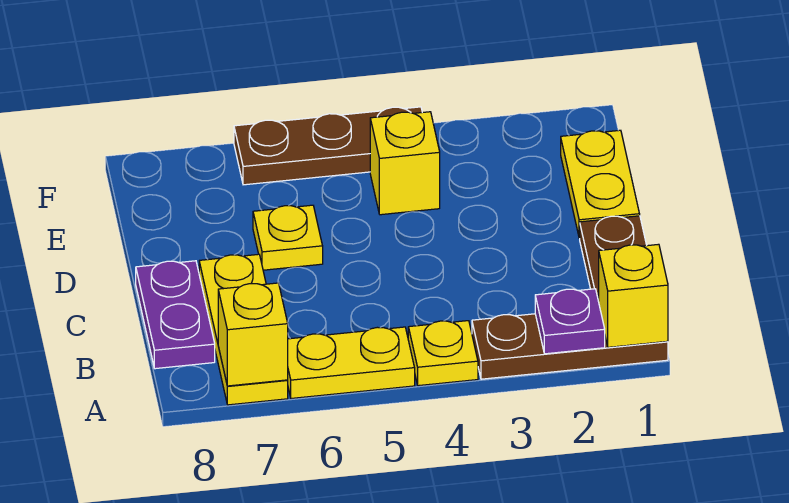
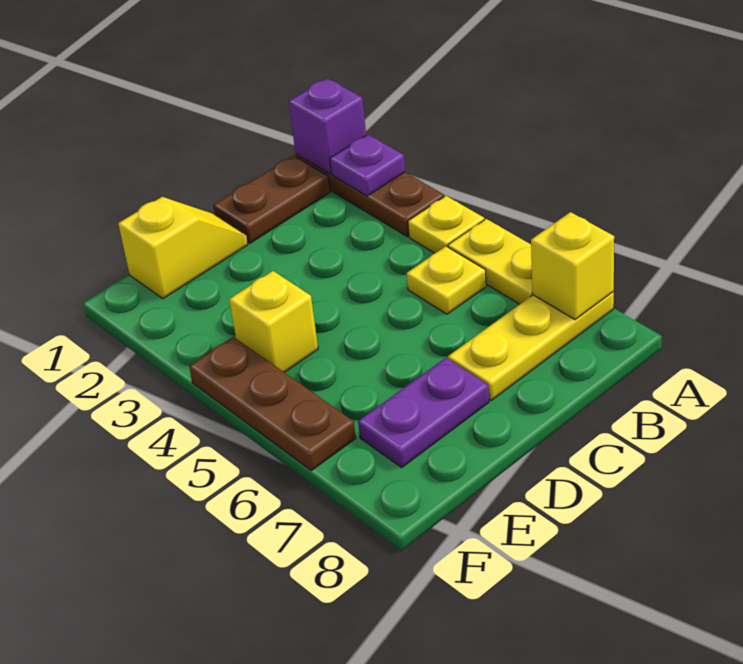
yellow 1x1 brick [599,244,668,347] -> purple 1x1 brick [289,78,366,174]
purple 1x2 plate [136,261,215,369] -> purple 1x2 plate moved to [358,358,489,467]
yellow 1x2 plate [561,130,640,238] -> yellow 1x2 slope [118,197,248,299]
yellow 1x1 plate [253,205,323,270] -> yellow 1x1 plate moved to [407,246,486,314]

